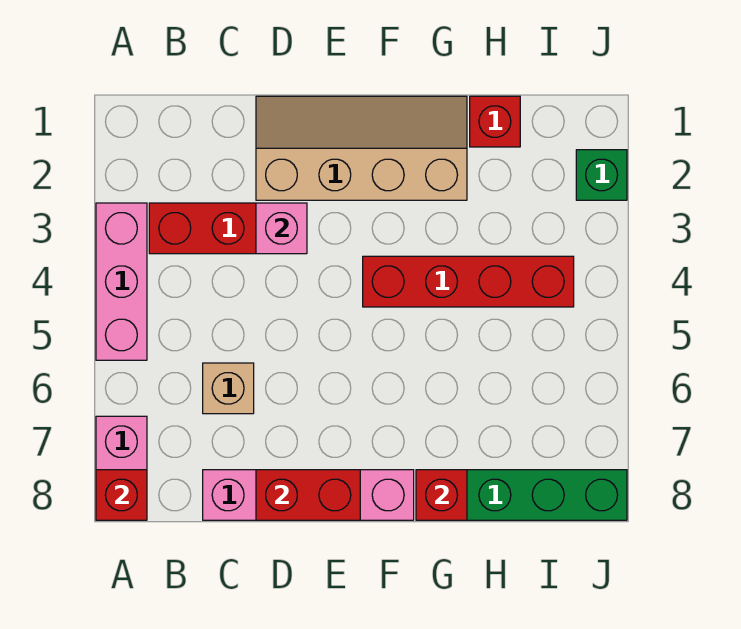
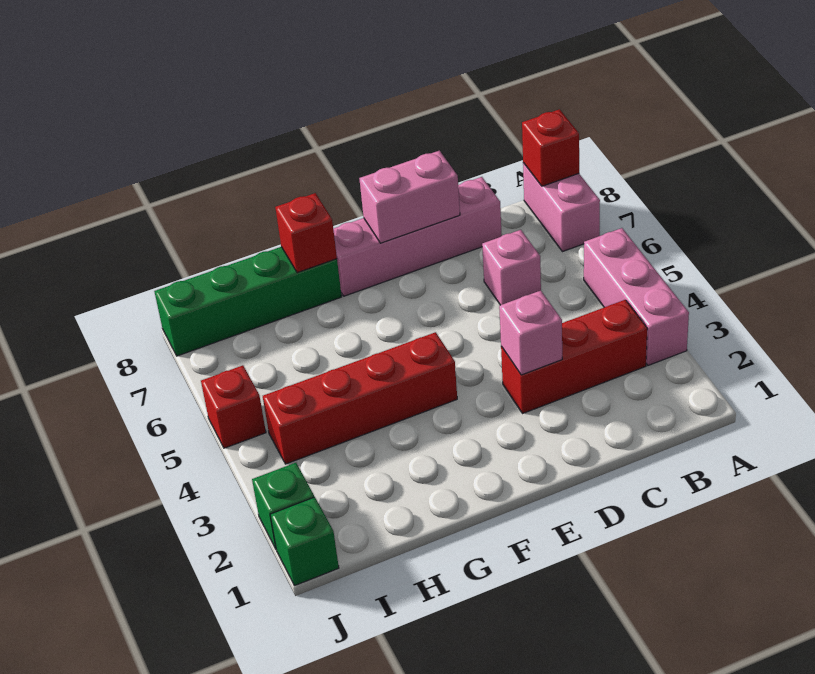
tan 1x1 brick [203,363,254,414] -> pink 1x1 brick [482,230,541,305]
tan 2x4 slope [256,96,467,200] -> none
red 1x2 brick [256,470,360,520] -> pink 1x2 brick [359,151,460,243]
red 1x1 brick [470,96,520,147] -> red 1x1 brick moved to [201,365,266,448]
none -> green 1x1 brick [270,497,339,586]

